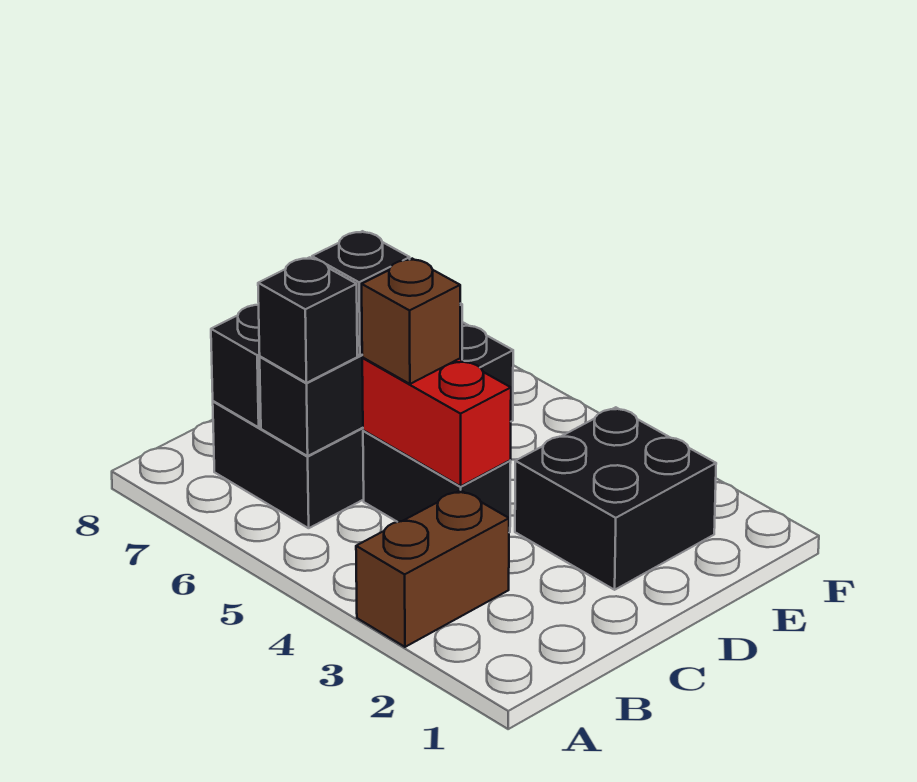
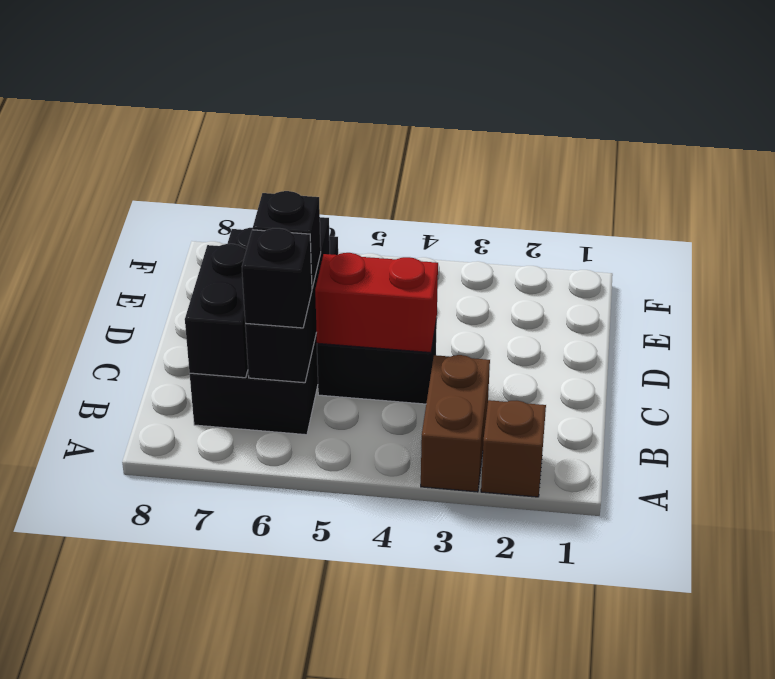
brown 1x1 brick [362,259,460,384] -> brown 1x1 brick moved to [481,400,546,497]
black 2x2 brick [515,407,716,590] -> none

